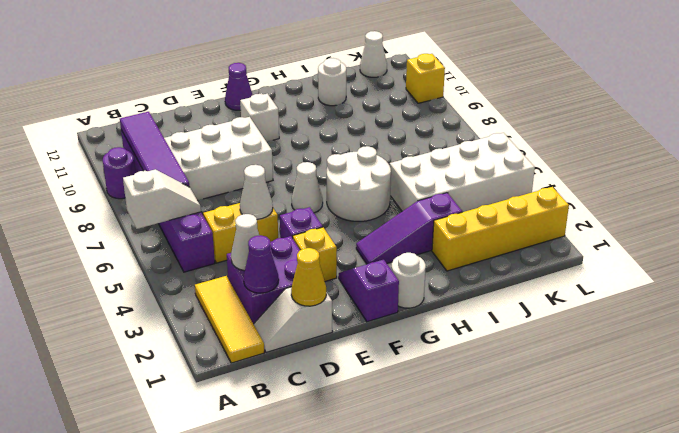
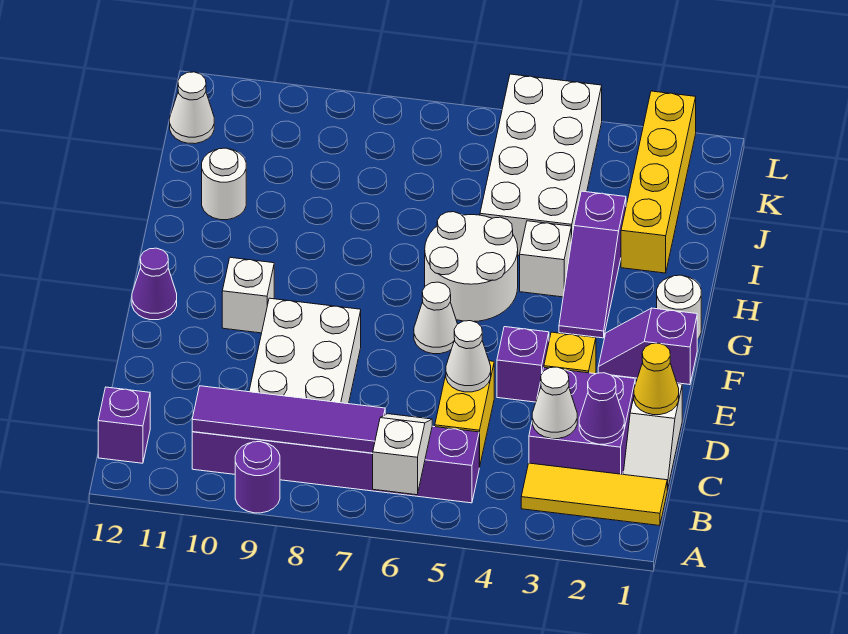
none -> purple 1x1 brick [98,387,150,463]
none -> white 1x1 brick [520,221,571,297]
yellow 1x1 brick [406,54,445,103] -> none

